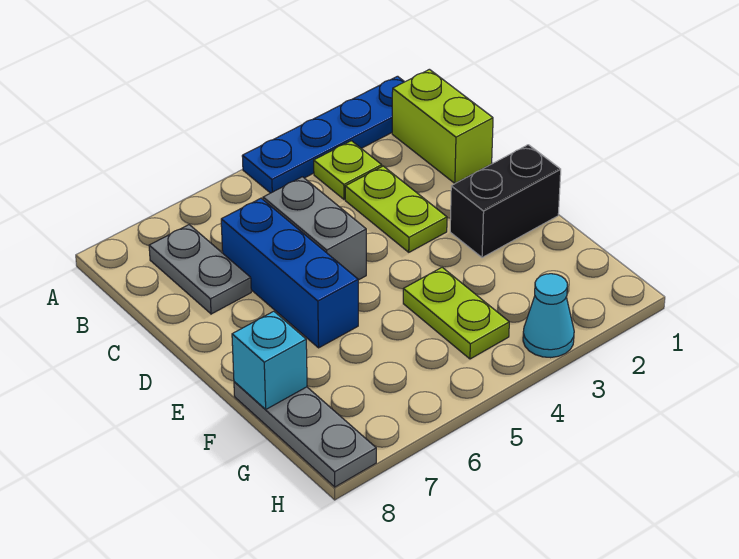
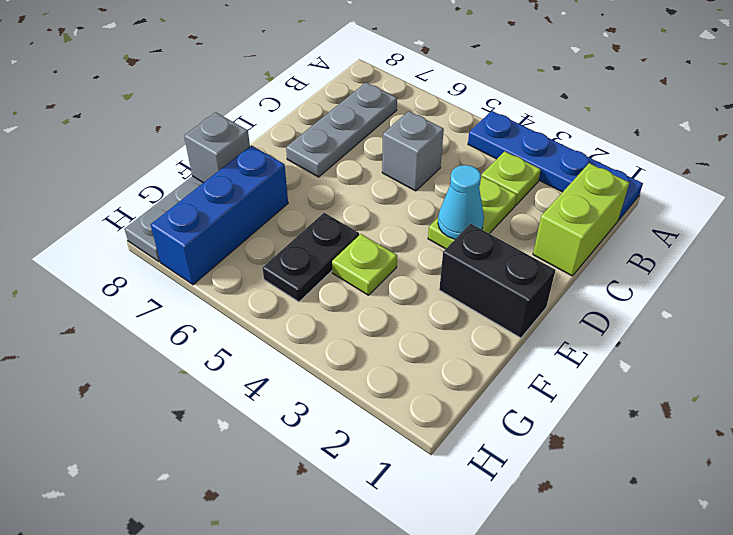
grey 1x2 plate [149,225,251,314] -> grey 1x3 plate [286,83,397,177]
grey 1x2 brick [263,177,366,280] -> grey 1x1 brick [382,111,444,191]
blue 1x3 brick [221,198,358,348] -> blue 1x3 brick moved to [151,145,288,285]
lime 1x2 plate [403,267,509,359] -> lime 1x1 plate [332,234,397,295]
none -> black 1x2 plate [262,213,359,302]
cyan 1x1 brick [232,311,307,410] -> grey 1x1 brick [184,112,250,183]
cyan 1x1 cone [523,274,574,358] -> cyan 1x1 cone moved to [438,165,484,239]

